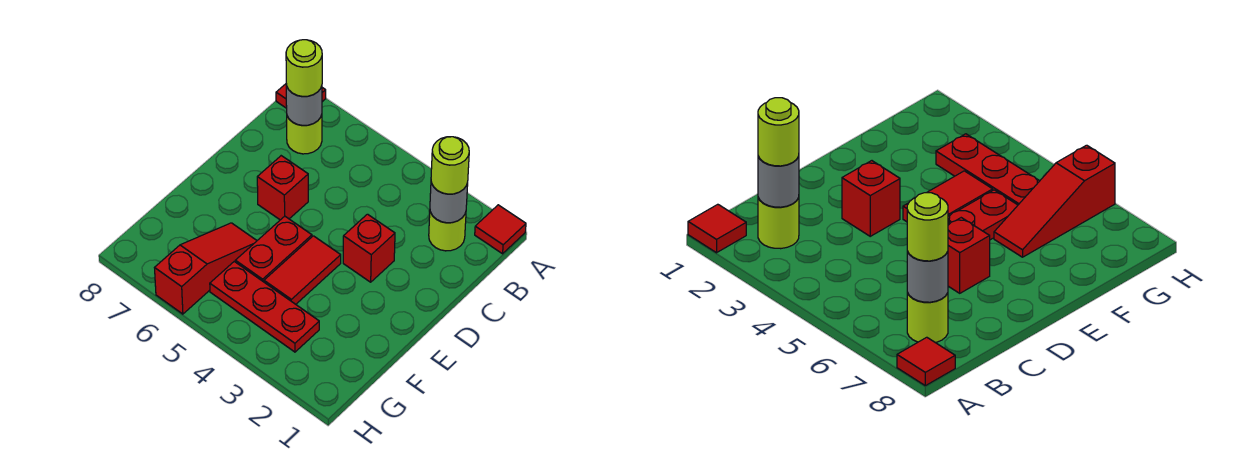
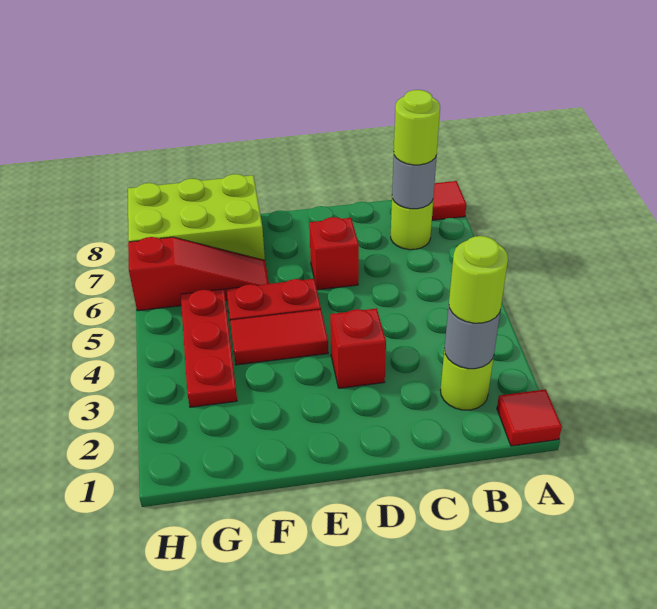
none -> lime 2x3 brick [128,174,265,260]

